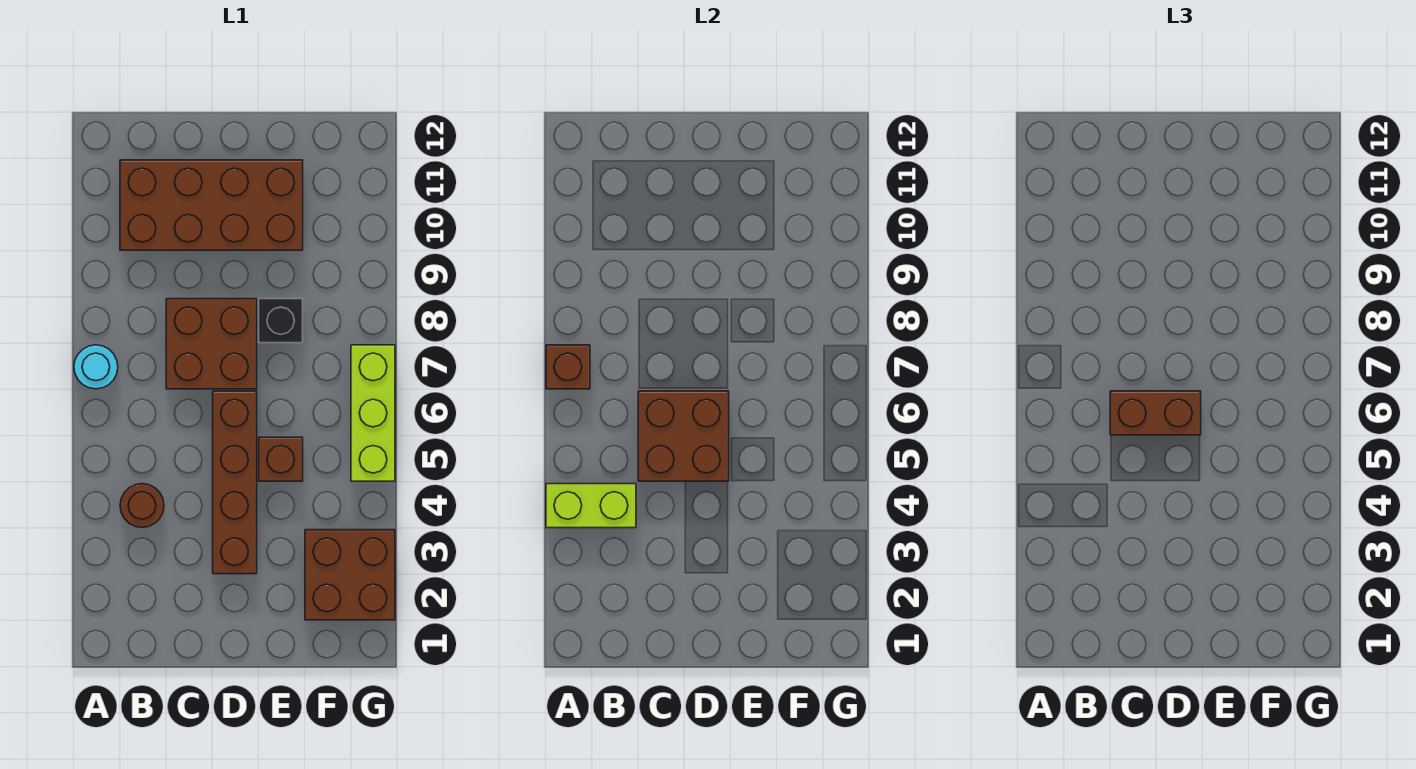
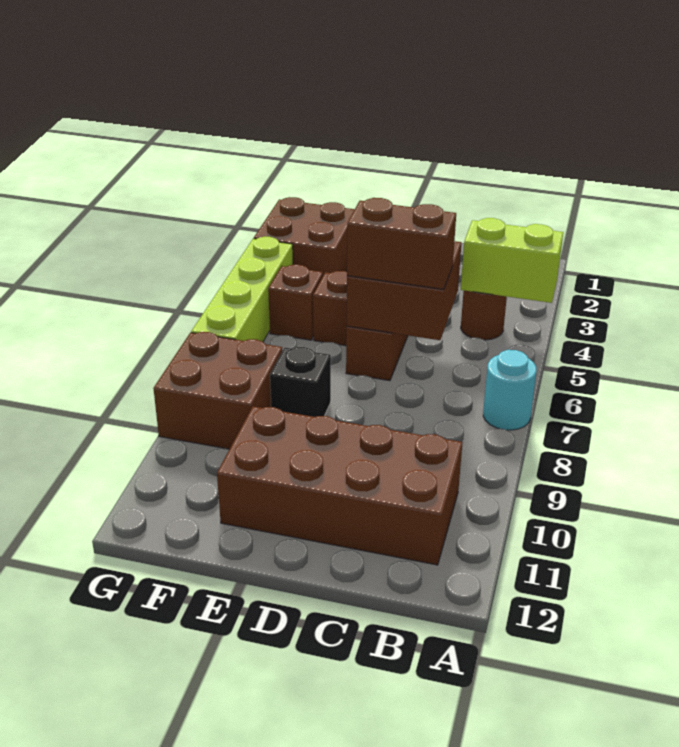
brown 1x1 brick [546,345,590,389] -> brown 1x1 brick moved to [268,265,323,340]
brown 2x2 brick [166,299,257,389] -> brown 2x2 brick moved to [153,332,282,449]
lime 1x3 brick [351,345,395,481] -> lime 1x4 brick [191,237,293,341]

